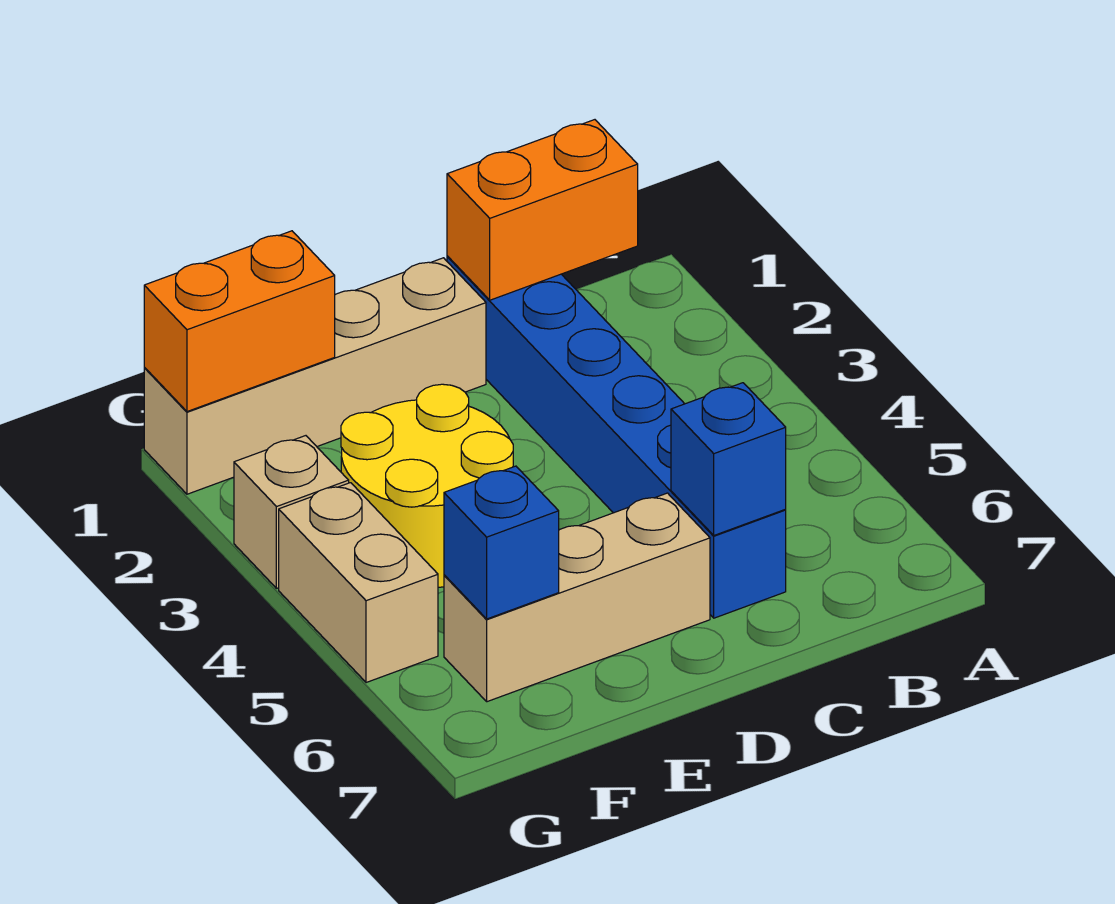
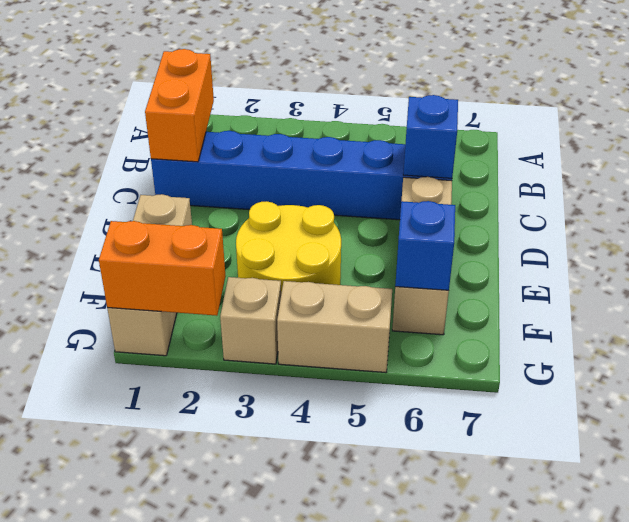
tan 1x4 brick [144,258,486,494] -> tan 1x3 brick [107,194,192,356]
orange 1x2 brick [144,231,335,412] -> orange 1x2 brick turned to [99,221,226,316]

